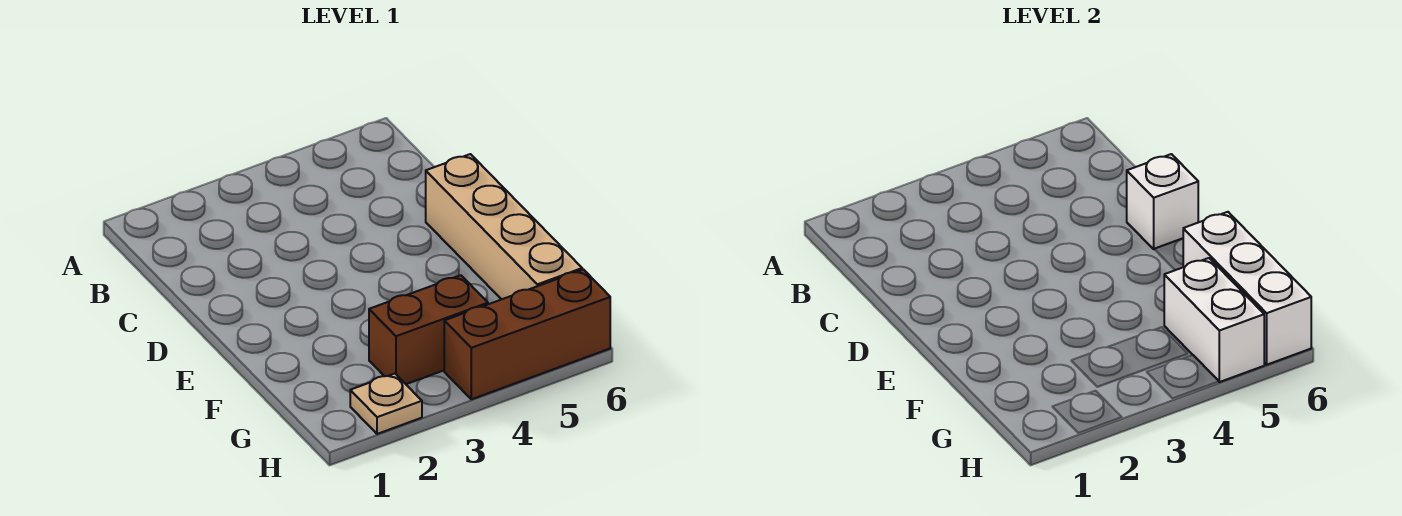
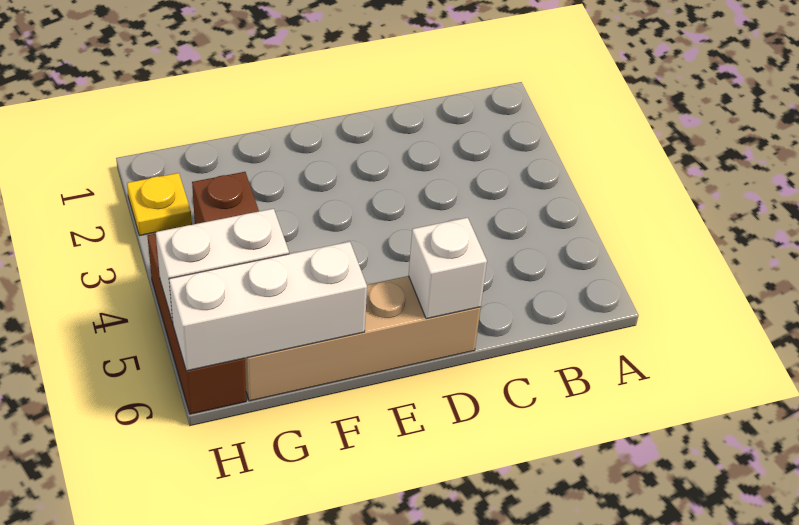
tan 1x1 plate [350,374,422,434] -> yellow 1x1 plate [127,173,192,235]

